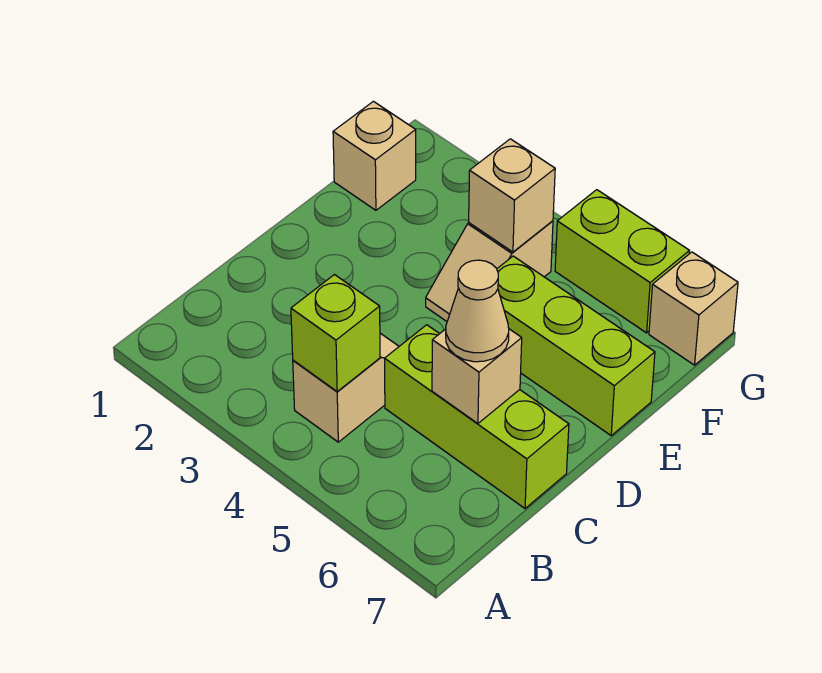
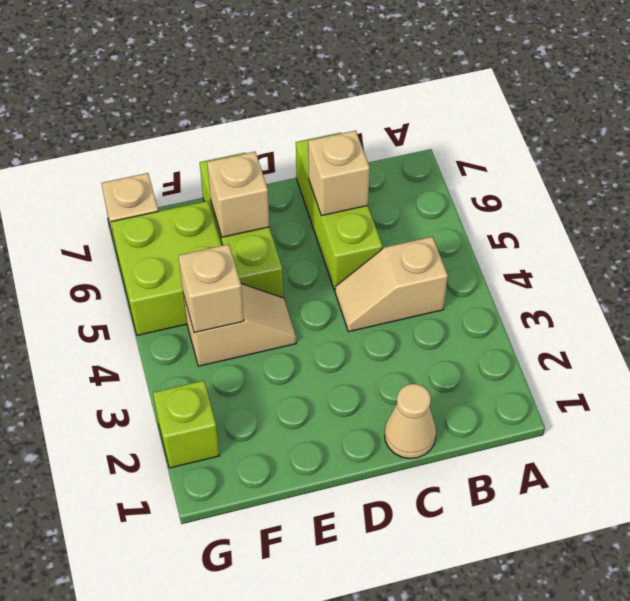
lime 1x1 brick [291,275,380,391] -> lime 1x1 brick moved to [153,381,220,468]
tan 1x1 cone [446,260,509,362] -> tan 1x1 cone moved to [384,384,436,459]
tan 1x1 brick [333,101,416,210] -> tan 1x1 brick moved to [207,152,269,237]
lime 1x2 brick [555,190,689,333] -> lime 2x2 brick [111,201,222,335]

